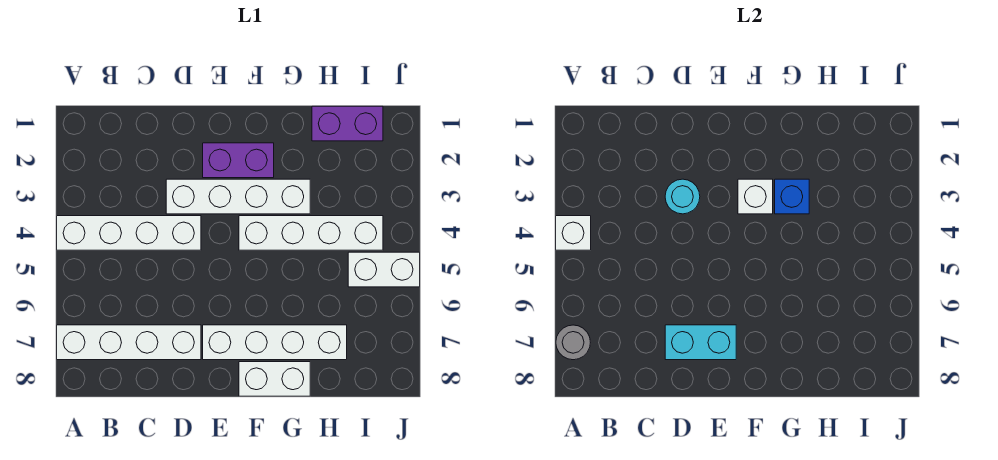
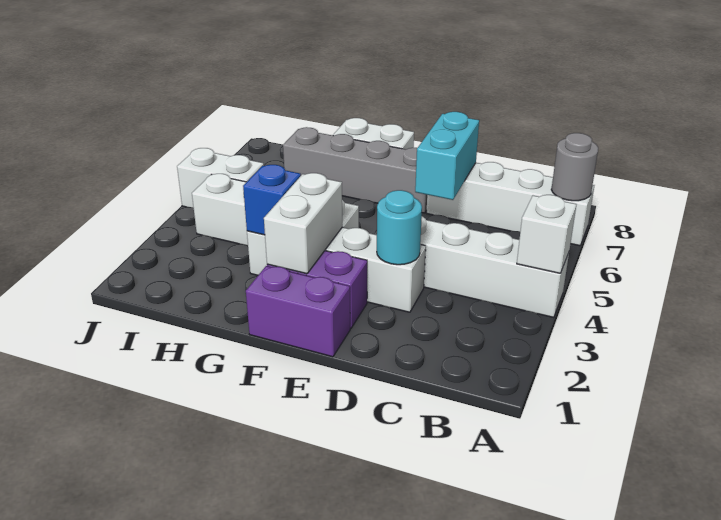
cyan 1x2 brick [665,325,736,360] -> cyan 1x2 brick turned to [415,112,479,200]
white 1x4 brick [203,325,347,360] -> grey 1x4 brick [283,127,427,213]
white 1x1 brick [738,179,773,214] -> white 1x2 brick [264,173,342,274]
purple 1x2 brick [312,106,383,141] -> purple 1x2 brick moved to [246,266,350,357]

